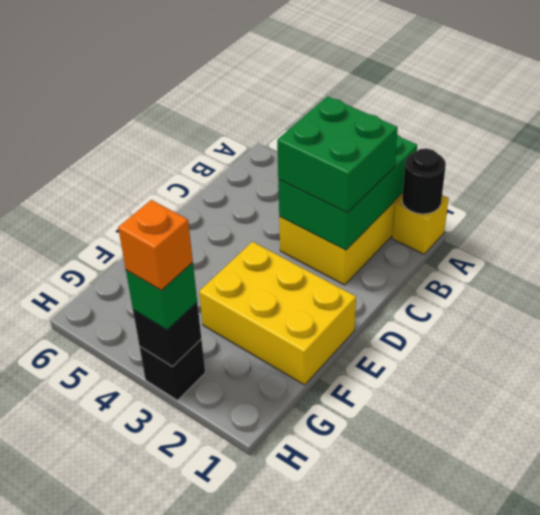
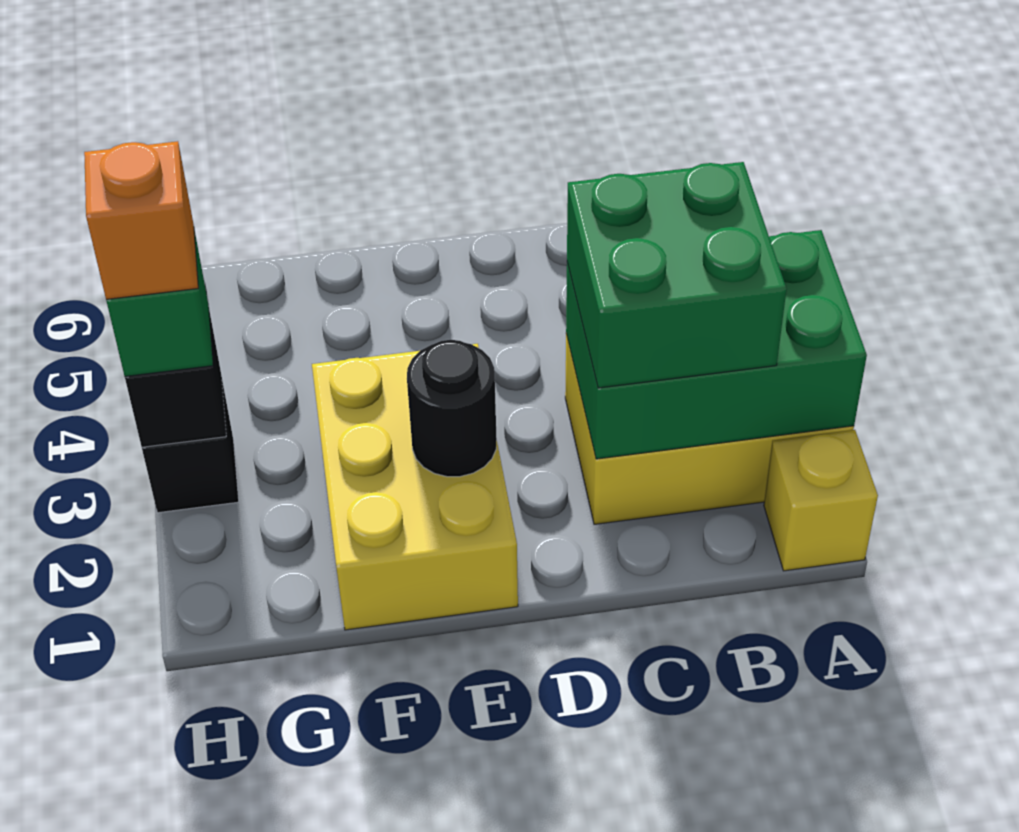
black 1x1 round brick [402,148,446,214] -> black 1x1 round brick moved to [407,340,497,477]

